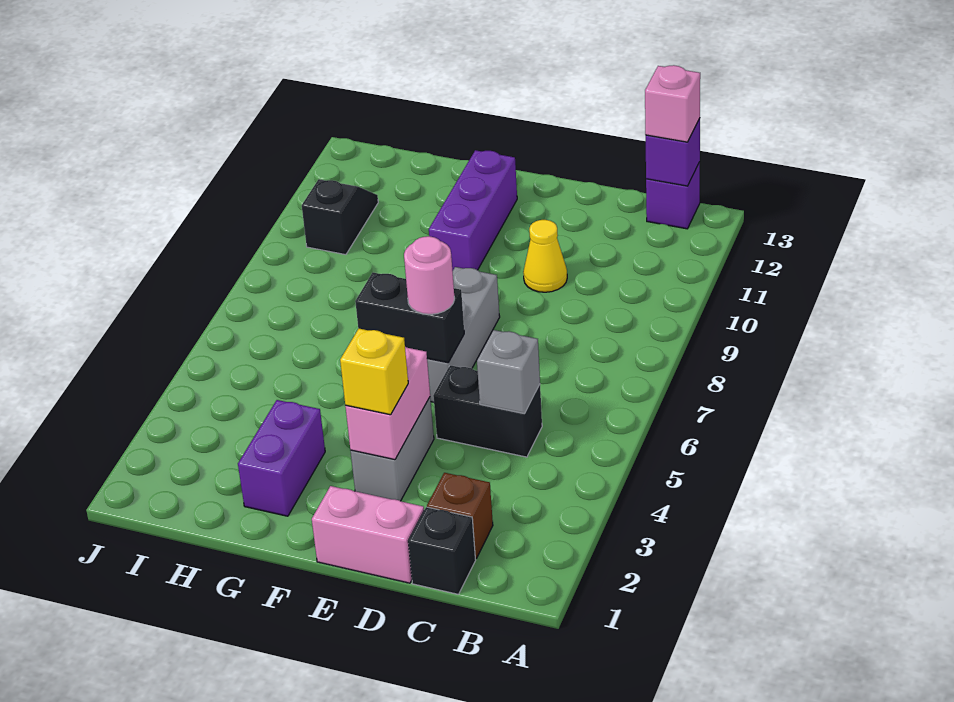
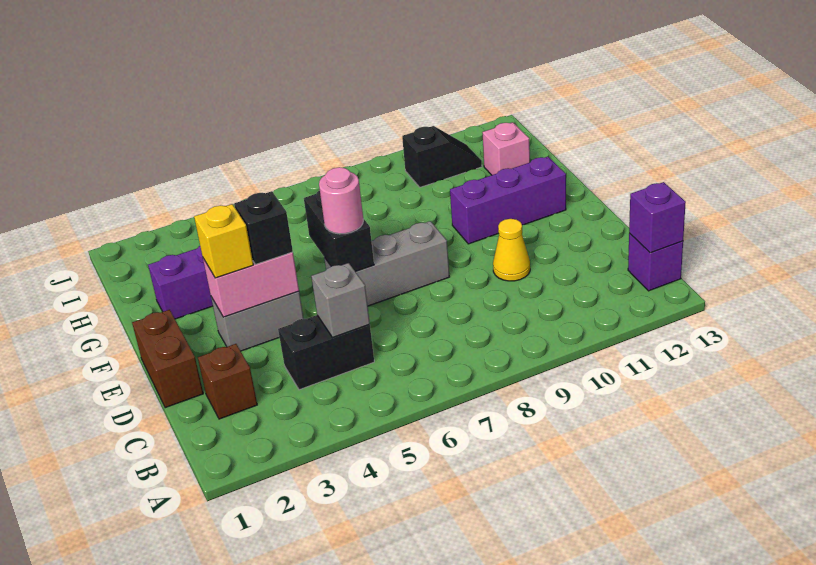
pink 1x1 brick [645,65,700,142] -> pink 1x1 brick moved to [482,122,530,175]
black 1x1 brick [408,507,476,594] -> black 1x1 brick moved to [234,191,293,264]
black 1x2 brick [433,365,542,457] -> black 1x2 brick turned to [278,315,374,390]
pink 1x2 brick [312,486,424,583] -> brown 1x2 brick [132,310,203,408]

